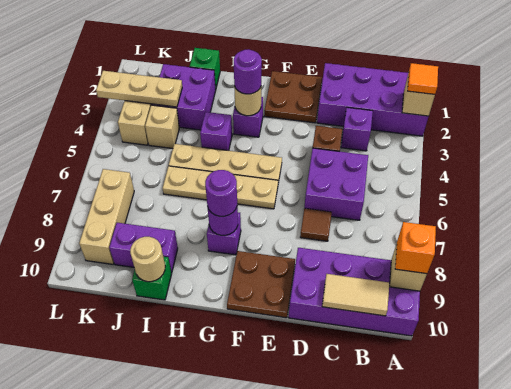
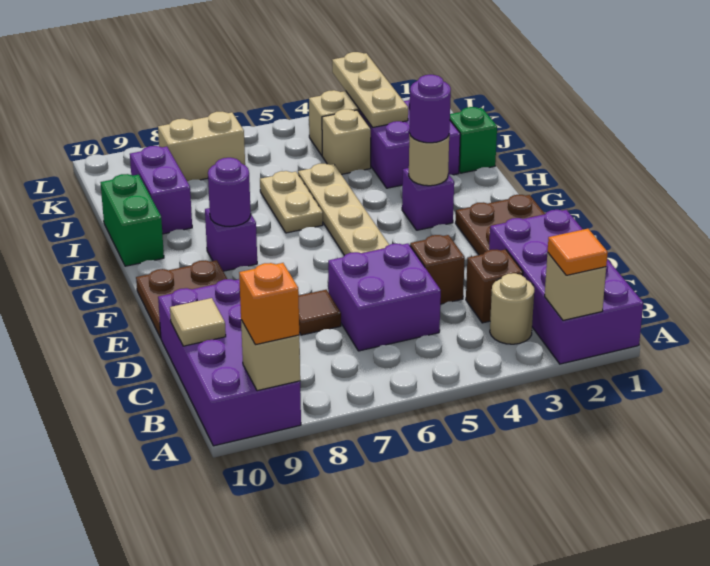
tan 1x2 tile [322,274,390,316] -> tan 1x1 tile [170,298,226,346]
purple 1x1 brick [341,107,373,151] -> brown 1x1 brick [466,249,523,323]
tan 1x4 plate [163,166,278,209] -> tan 1x2 plate [260,171,323,233]
purple 1x1 round brick [205,170,237,216] -> none
purple 1x1 brick [200,112,232,151] -> none
green 1x1 brick [132,257,171,300] -> green 1x2 brick [101,174,164,266]
tan 1x1 round brick [130,237,165,282] -> tan 1x1 round brick moved to [490,273,534,344]
tan 1x3 brick [79,169,134,264] -> tan 1x2 brick [158,112,245,181]

